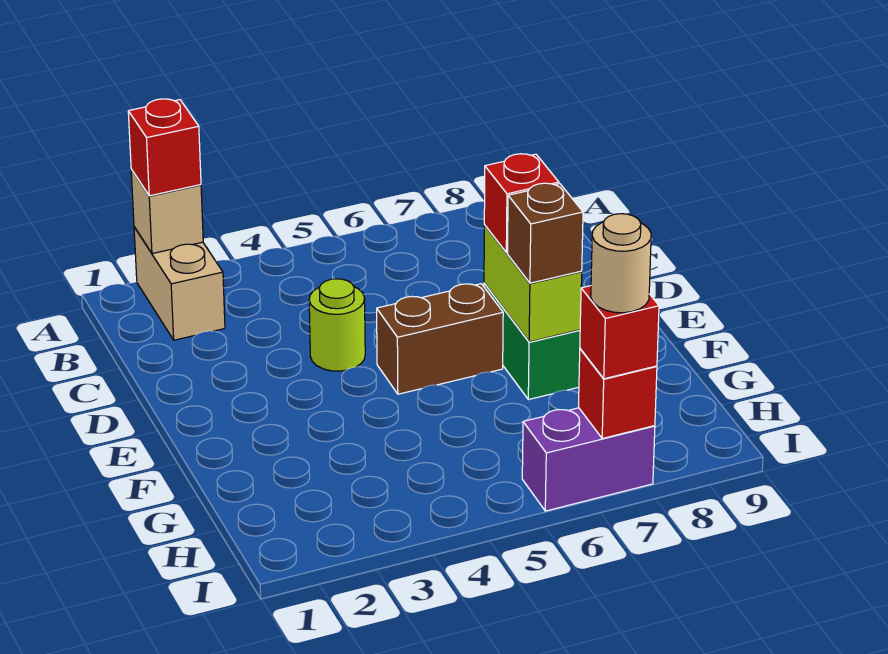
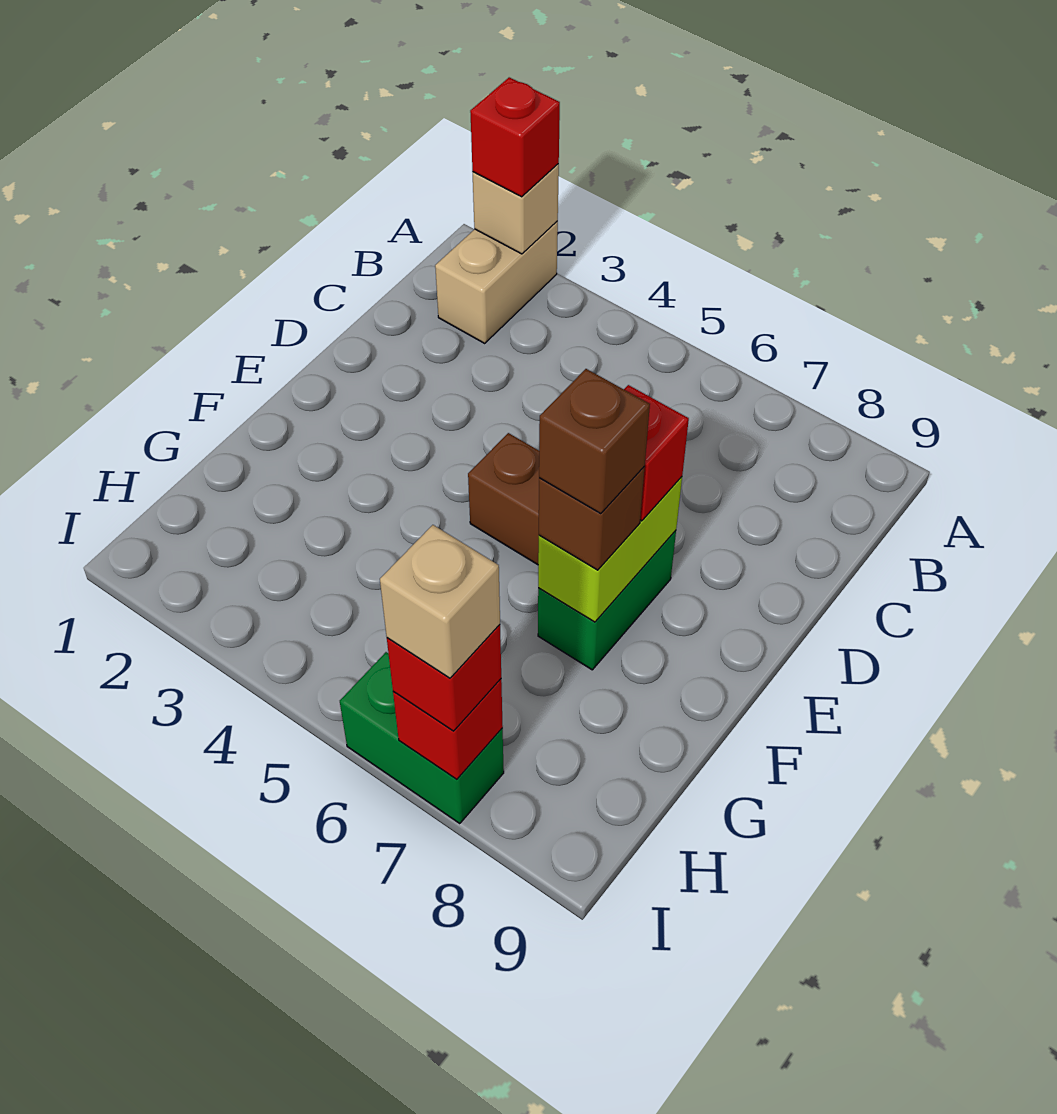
lime 1x1 round brick [309,279,365,371] -> none
none -> brown 1x1 brick [539,369,650,514]
purple 1x2 brick [522,408,655,511] -> green 1x2 brick [340,652,504,824]
tan 1x1 round brick [591,214,651,313] -> tan 1x1 brick [380,525,500,678]

